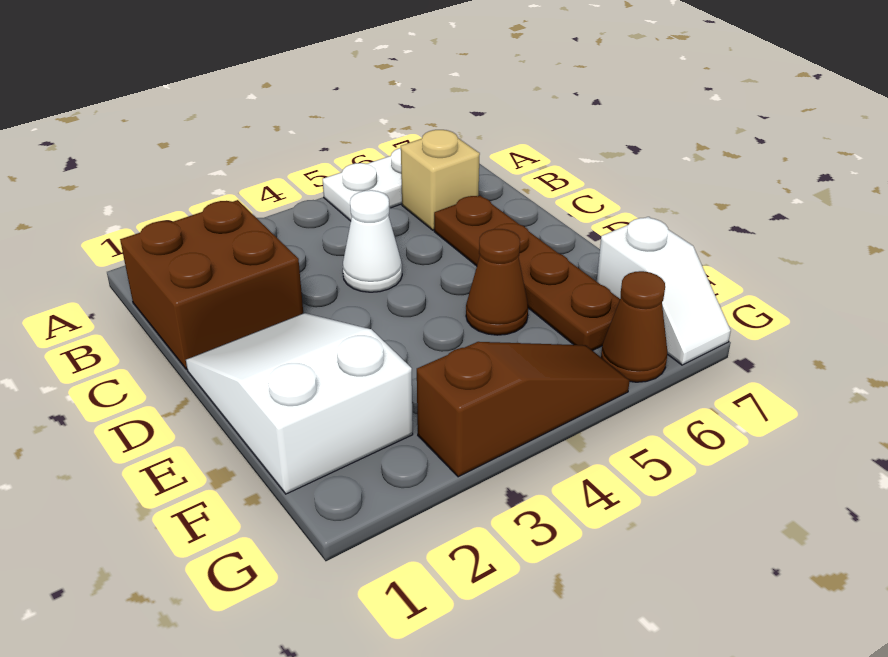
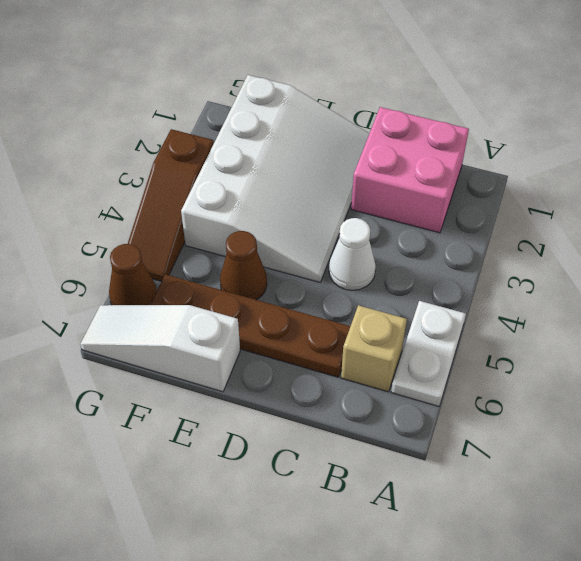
brown 2x2 brick [120,200,303,369] -> pink 2x2 brick [351,107,469,233]
white 2x3 slope [186,313,413,494] -> white 3x4 slope [181,75,369,282]
white 1x2 slope [597,217,731,365] -> white 1x3 slope [80,305,240,392]

